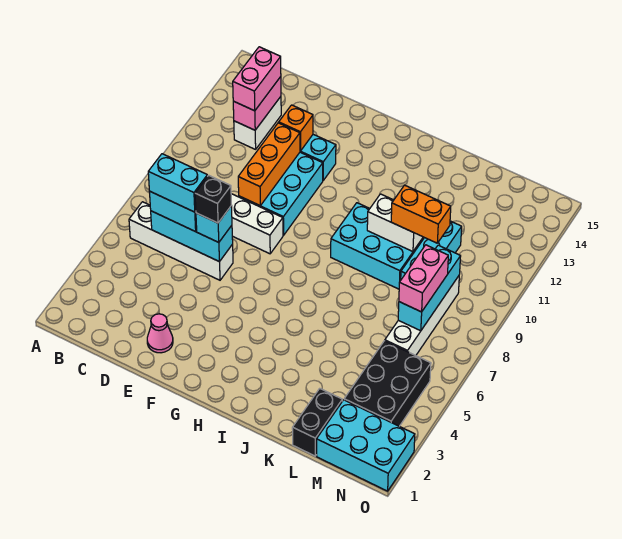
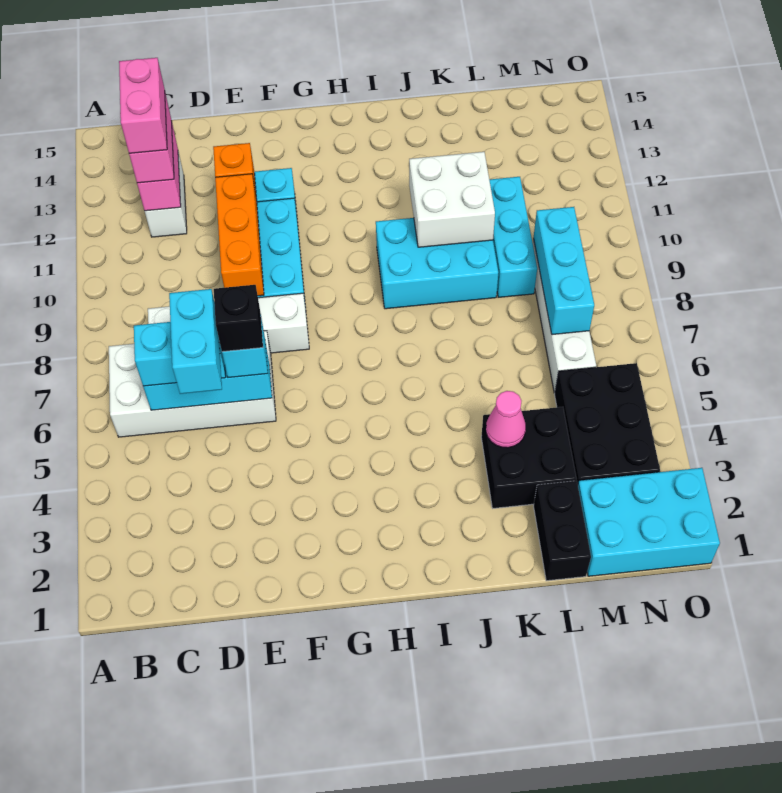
white 1x4 brick [129,202,233,280] -> white 2x4 brick [109,331,276,437]
cyan 1x2 brick [148,154,207,212] -> cyan 1x2 brick turned to [169,289,222,394]
pink 1x1 cone [147,314,173,353] -> pink 1x1 cone moved to [486,391,526,448]
white 1x2 brick [367,194,423,251] -> white 2x2 brick [409,152,495,247]
none -> black 2x2 brick [481,407,577,508]
orange 1x2 brick [391,185,451,243] -> none
pink 1x2 brick [399,245,448,312] -> pink 1x2 brick moved to [119,58,167,153]

